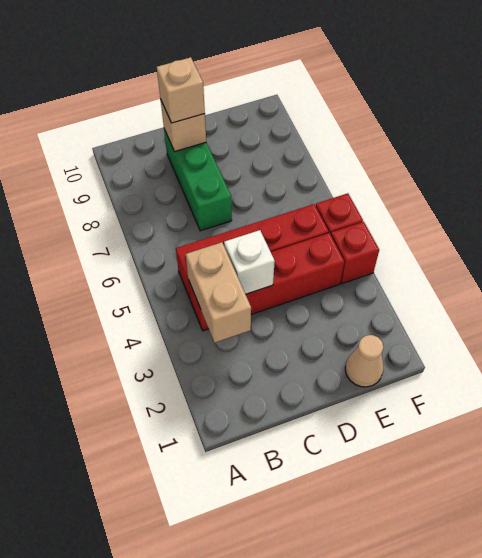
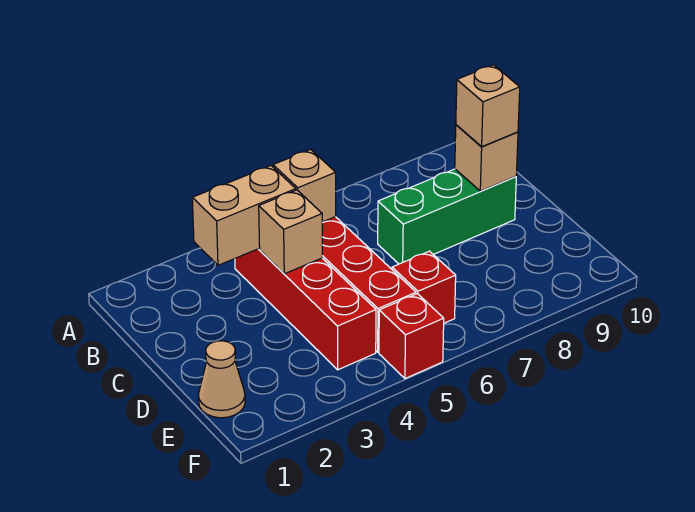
none -> tan 1x1 brick [273,149,336,222]
white 1x1 brick [224,230,275,294] -> tan 1x1 brick [259,190,322,274]
red 1x1 brick [331,222,379,284] -> red 1x1 brick moved to [392,251,456,323]

